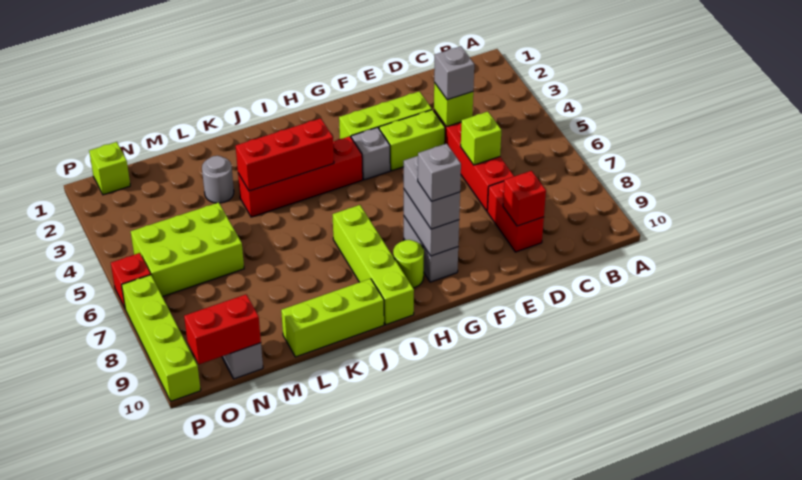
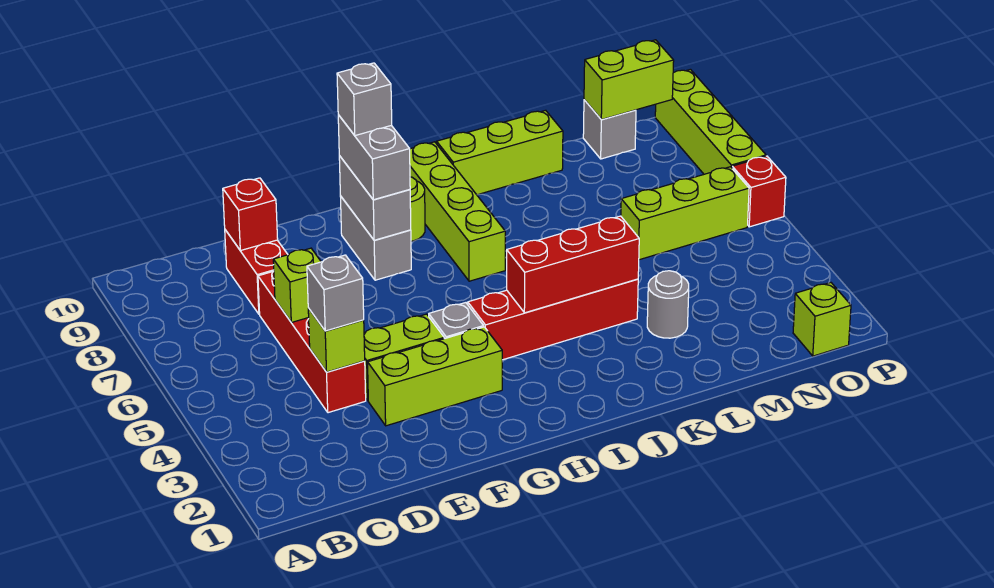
lime 2x3 brick [131,202,244,297] -> lime 1x3 brick [621,167,749,260]
red 1x2 brick [184,295,261,364] -> lime 1x2 brick [584,40,674,120]

